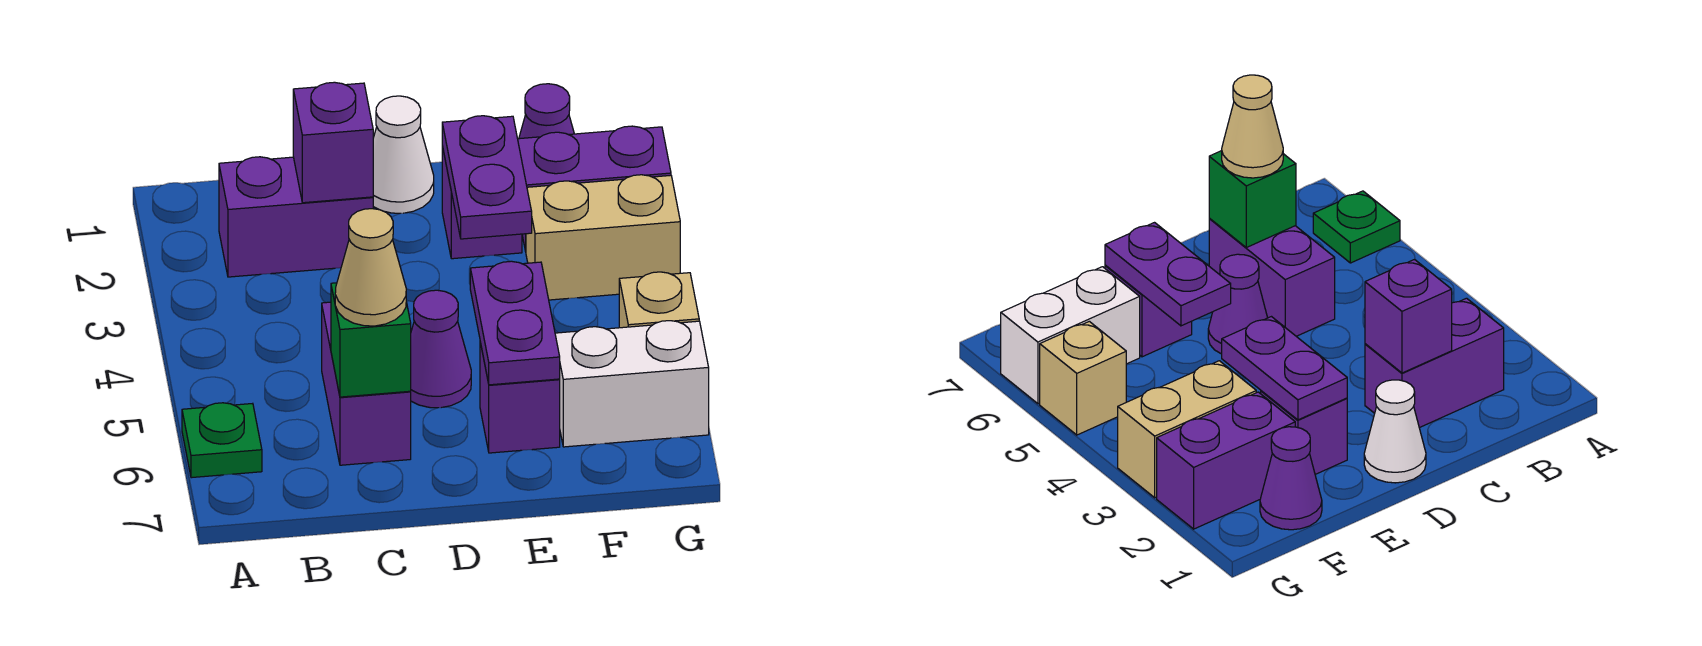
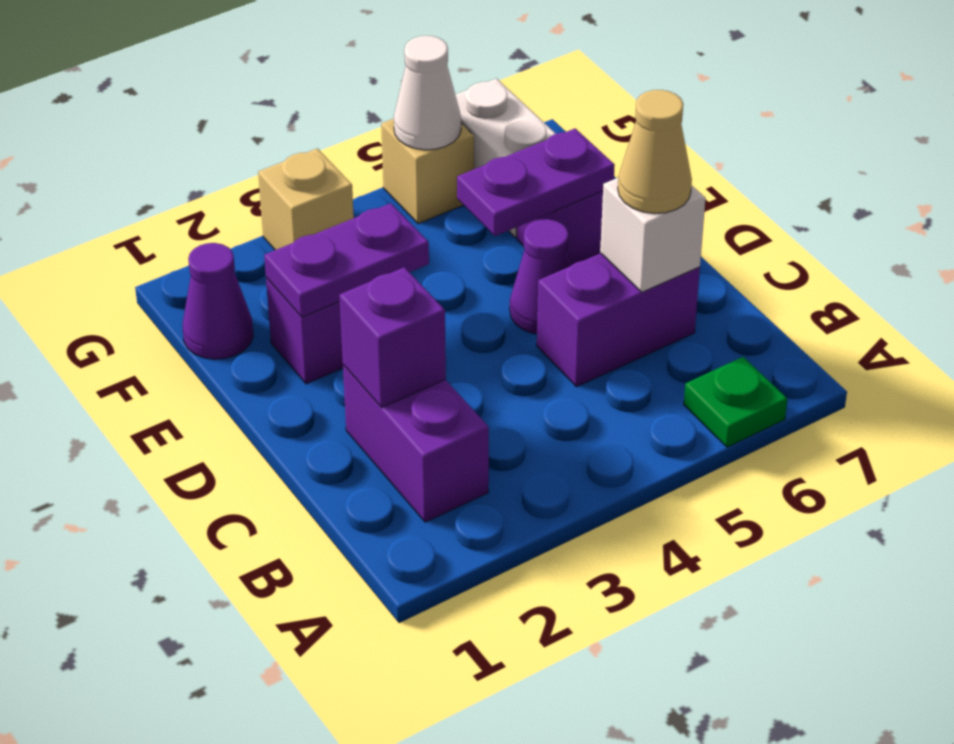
green 1x1 brick [331,283,411,397] -> white 1x1 brick [600,178,706,292]
white 1x1 cone [373,96,434,213] -> white 1x1 cone moved to [394,36,461,150]
purple 1x2 brick [518,126,671,251] -> none
tan 1x2 brick [526,175,680,300] -> tan 1x1 brick [258,148,354,250]

